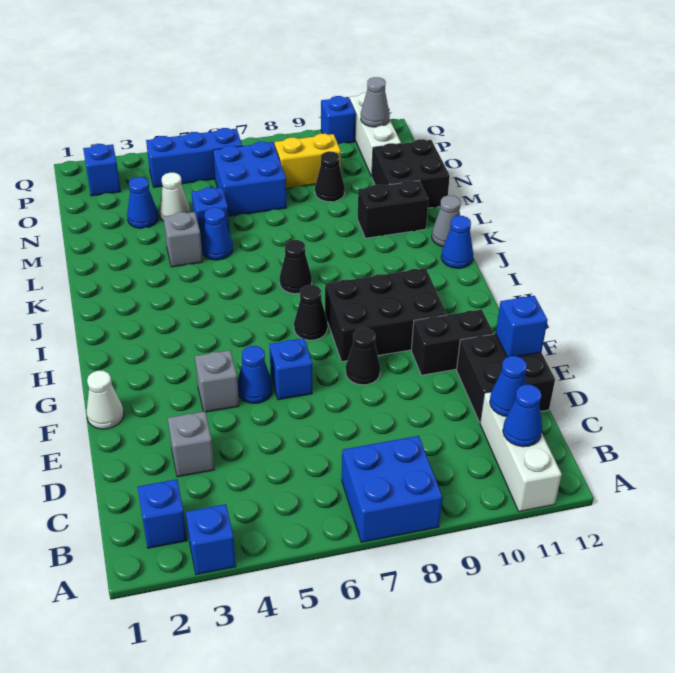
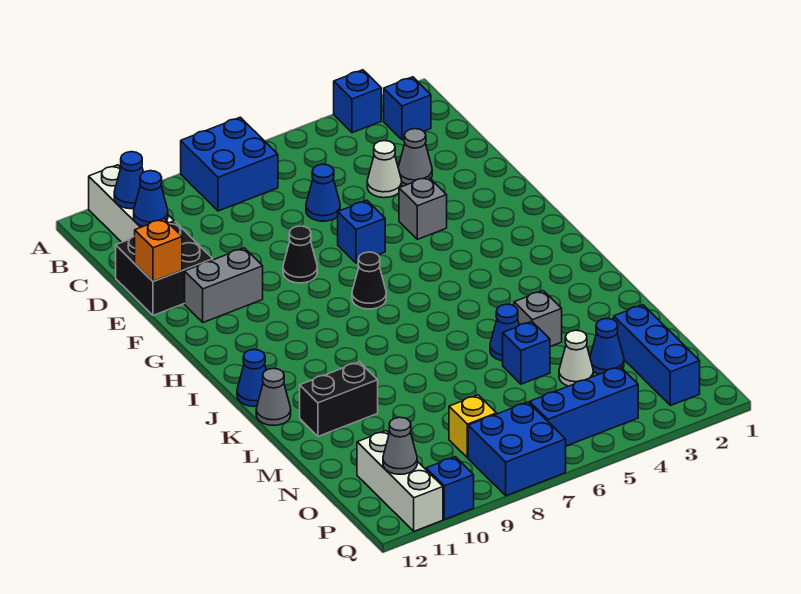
grey 1x1 brick [168,411,214,477] -> grey 1x1 cone [398,129,432,185]
blue 1x1 brick [496,296,548,357] -> orange 1x1 brick [135,219,182,282]
white 1x1 cone [86,371,124,429] -> white 1x1 cone moved to [367,141,402,198]
blue 1x1 cone [238,346,273,403] -> blue 1x1 cone moved to [306,164,340,221]
black 1x2 brick [411,310,493,375] -> grey 1x2 brick [185,248,263,322]
black 2x3 brick [325,268,447,362] -> none
black 1x1 cone [280,240,312,294] -> none
black 2x2 brick [371,139,450,208] -> none
blue 2x2 brick [213,142,287,216] -> blue 2x2 brick moved to [468,402,566,496]
black 1x1 cone [315,151,345,202] -> none
yellow 1x2 brick [275,134,341,188] -> yellow 1x1 brick [449,395,497,458]
blue 1x1 brick [83,144,121,196] -> blue 1x3 brick [614,305,700,406]

